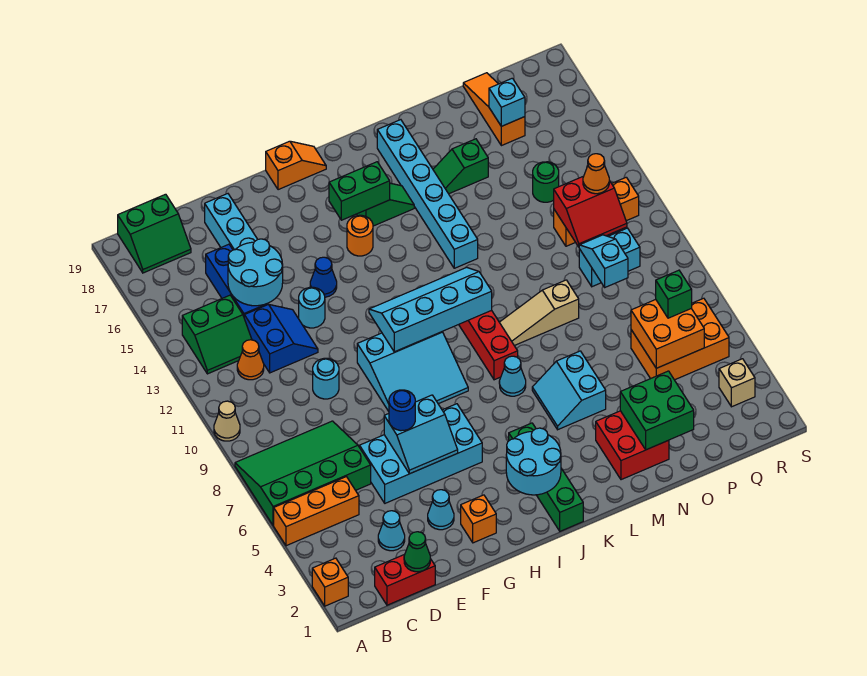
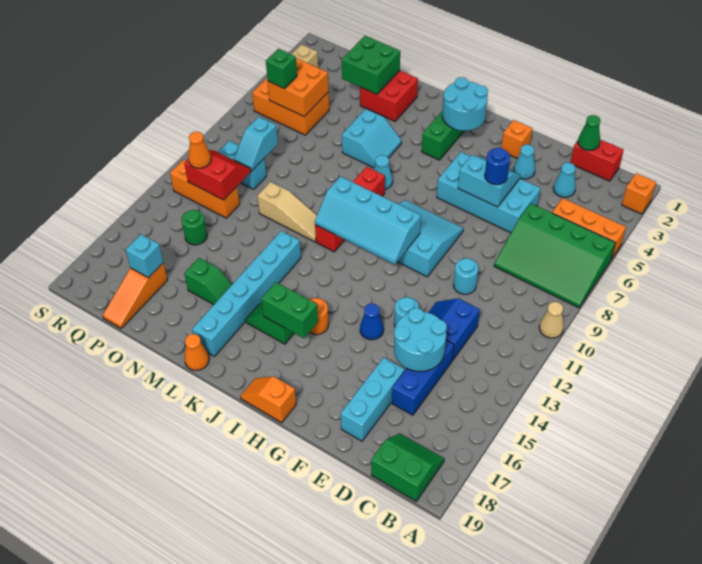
green 2x2 slope [182,295,252,374] -> none
orange 1x1 cone [237,340,264,380] -> orange 1x1 cone moved to [184,334,209,370]
tan 1x3 slope [499,280,579,346] -> tan 1x3 slope moved to [257,182,317,242]

